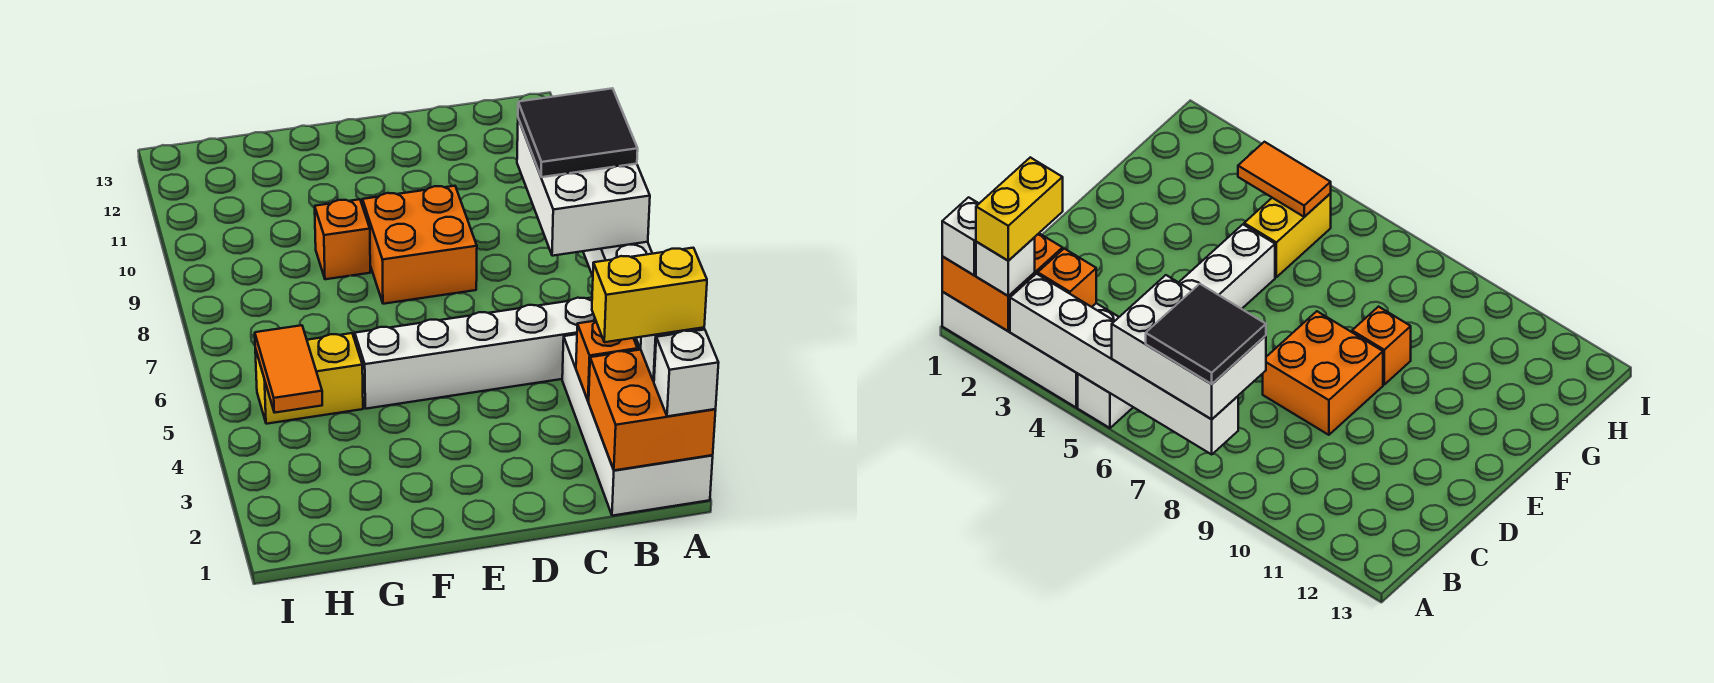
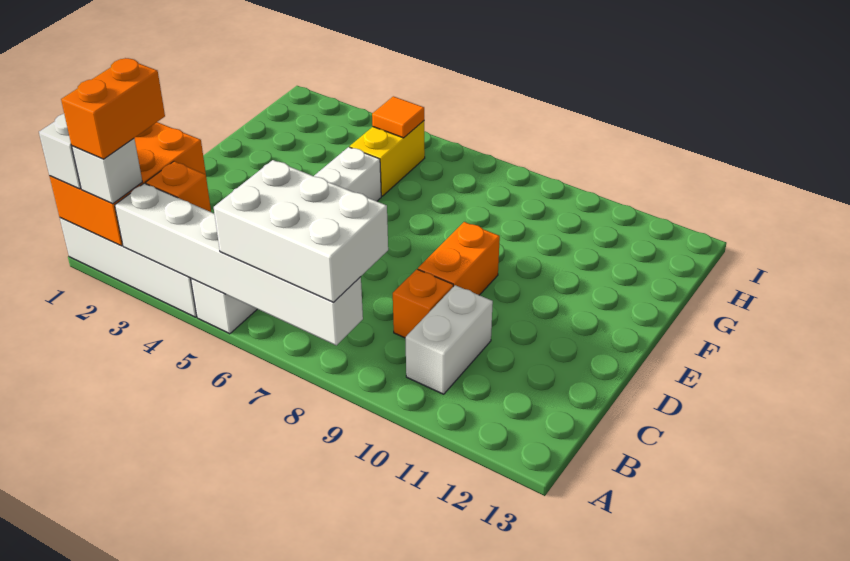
orange 2x2 brick [589,350,716,470] -> orange 2x3 brick [50,122,206,246]
yellow 1x2 brick [592,248,707,342] -> orange 1x2 brick [61,58,165,159]
black 2x2 tile [518,88,638,177] -> none
none -> white 1x2 brick [405,285,493,394]
orange 2x2 brick [362,186,477,304] -> orange 1x2 brick [418,222,500,295]
orange 1x1 brick [315,199,370,279] -> orange 1x1 brick moved to [393,269,453,338]
orange 1x2 tile [255,325,322,413] -> orange 1x1 tile [372,96,424,138]

